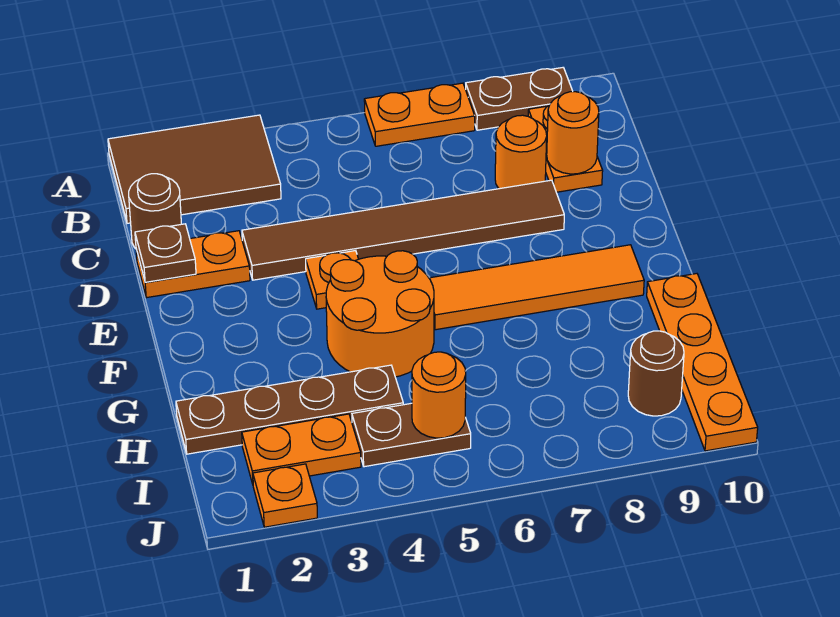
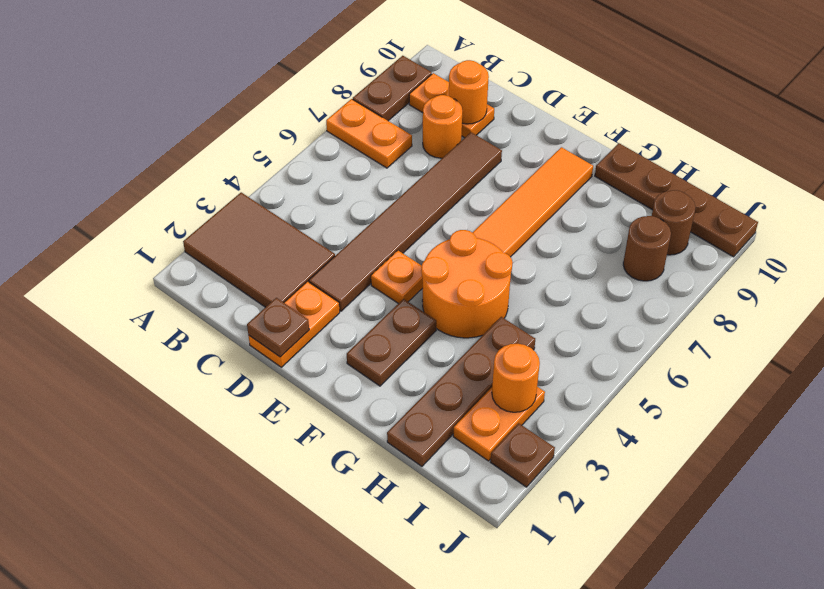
brown 2x3 tile [108,115,281,223] -> brown 2x3 tile turned to [183,192,335,307]
orange 1x2 plate [364,83,475,146] -> orange 1x2 plate turned to [326,99,412,168]
brown 1x1 round brick [129,174,181,249] -> brown 1x1 round brick moved to [623,216,671,281]
orange 1x4 plate [647,274,758,451] -> brown 1x4 plate [595,143,758,257]
brown 1x2 plate [352,403,471,467] -> brown 1x2 plate moved to [347,299,436,386]
orange 1x1 round brick [412,352,466,438] -> orange 1x1 round brick moved to [492,344,540,412]
orange 1x1 plate [253,464,317,527] -> brown 1x1 plate [491,423,555,487]

